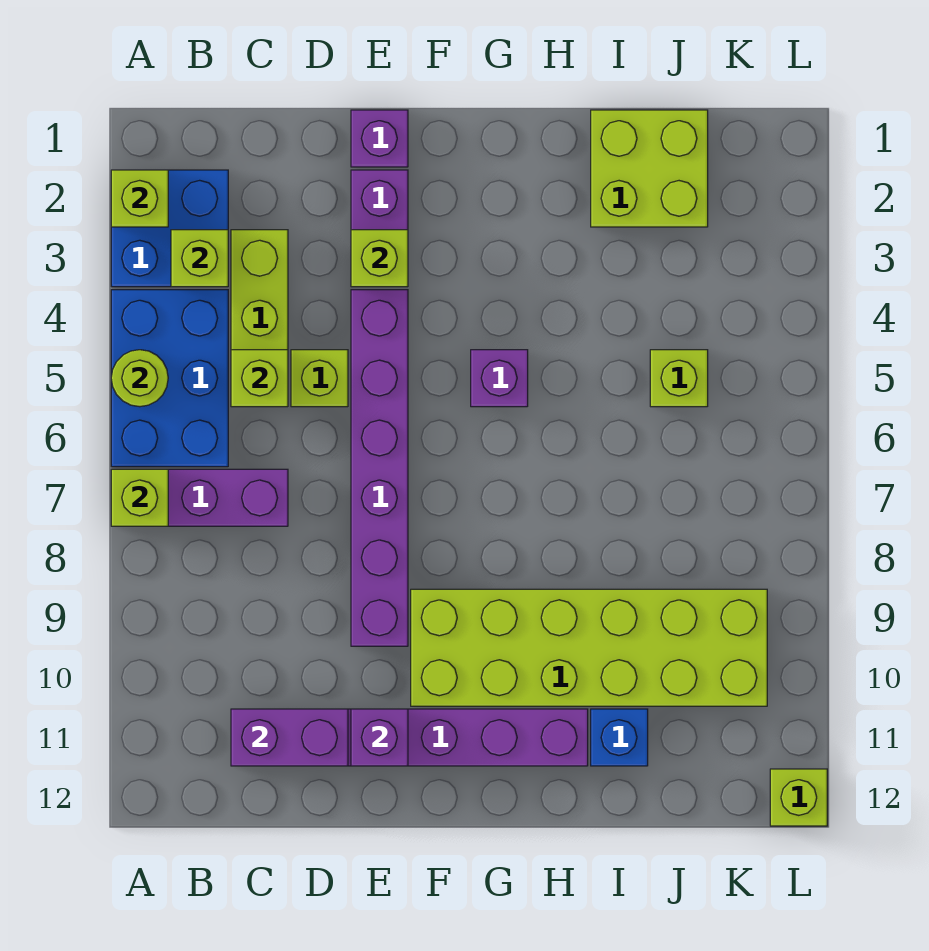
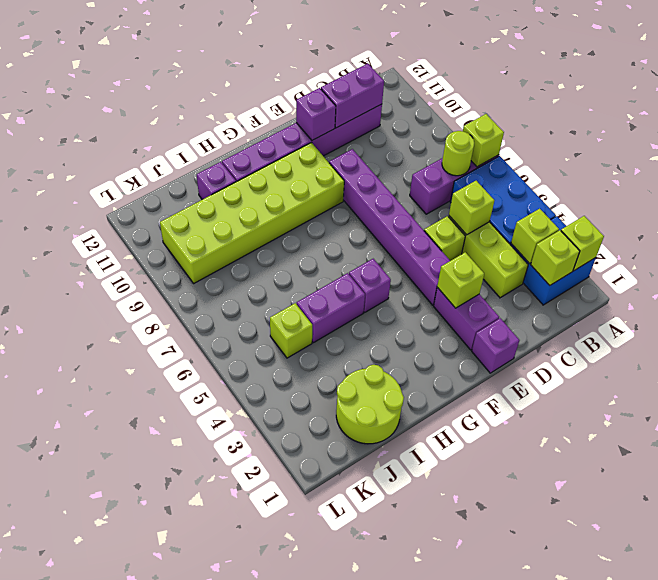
lime 1x1 round brick [111,350,168,407] -> lime 1x1 round brick moved to [442,131,474,176]
none -> purple 1x2 brick [297,273,365,343]
lime 2x2 brick [591,110,708,227] -> lime 2x2 round brick [336,365,404,444]
blue 1x1 brick [591,709,648,766] -> purple 1x1 brick [197,162,236,200]
lime 1x1 brick [770,769,827,826] -> lime 1x1 brick moved to [531,230,580,285]

